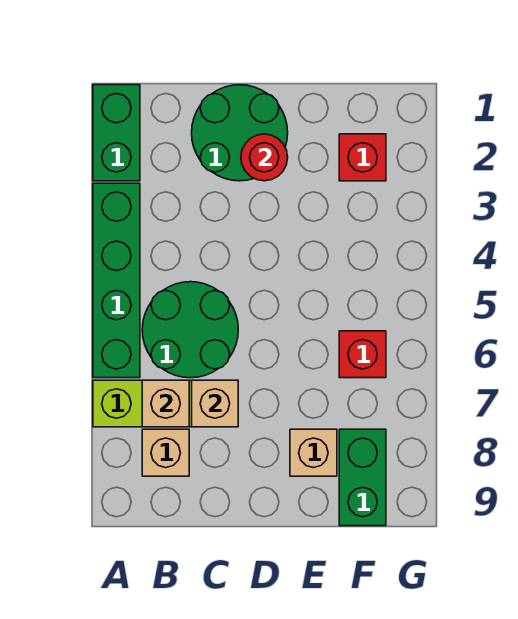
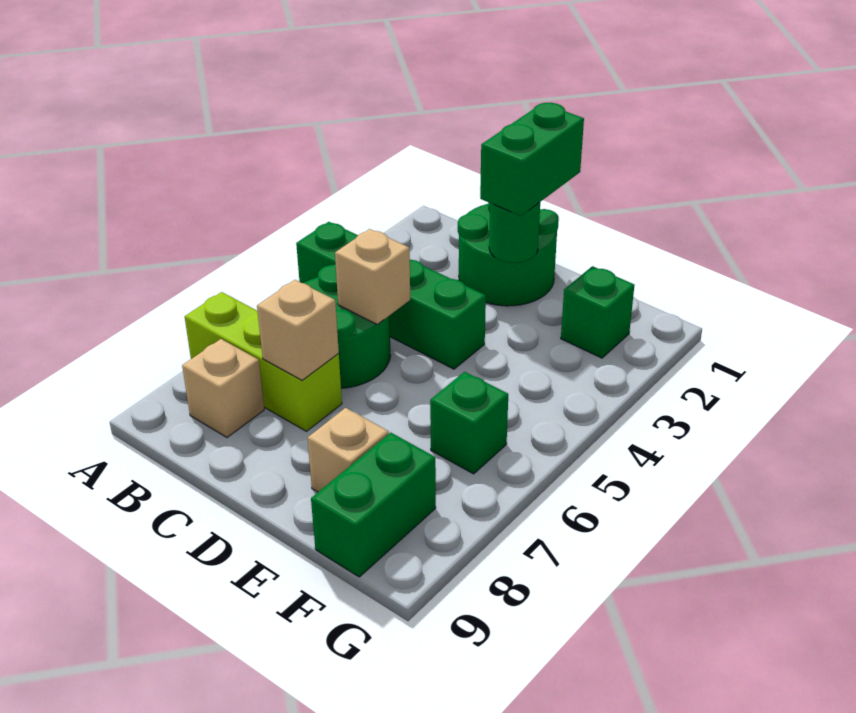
green 1x2 brick [93,85,140,181] -> green 1x2 brick moved to [480,103,584,216]
green 1x4 brick [93,183,140,378] -> green 1x4 brick turned to [296,222,486,369]
tan 1x1 brick [142,380,189,427] -> tan 1x1 brick moved to [335,229,410,324]
red 1x1 round brick [241,134,288,181] -> green 1x1 round brick [489,202,540,263]
red 1x1 brick [339,134,386,181] -> green 1x1 brick [561,266,634,358]
red 1x1 brick [339,331,386,378] -> green 1x1 brick [430,372,508,474]

